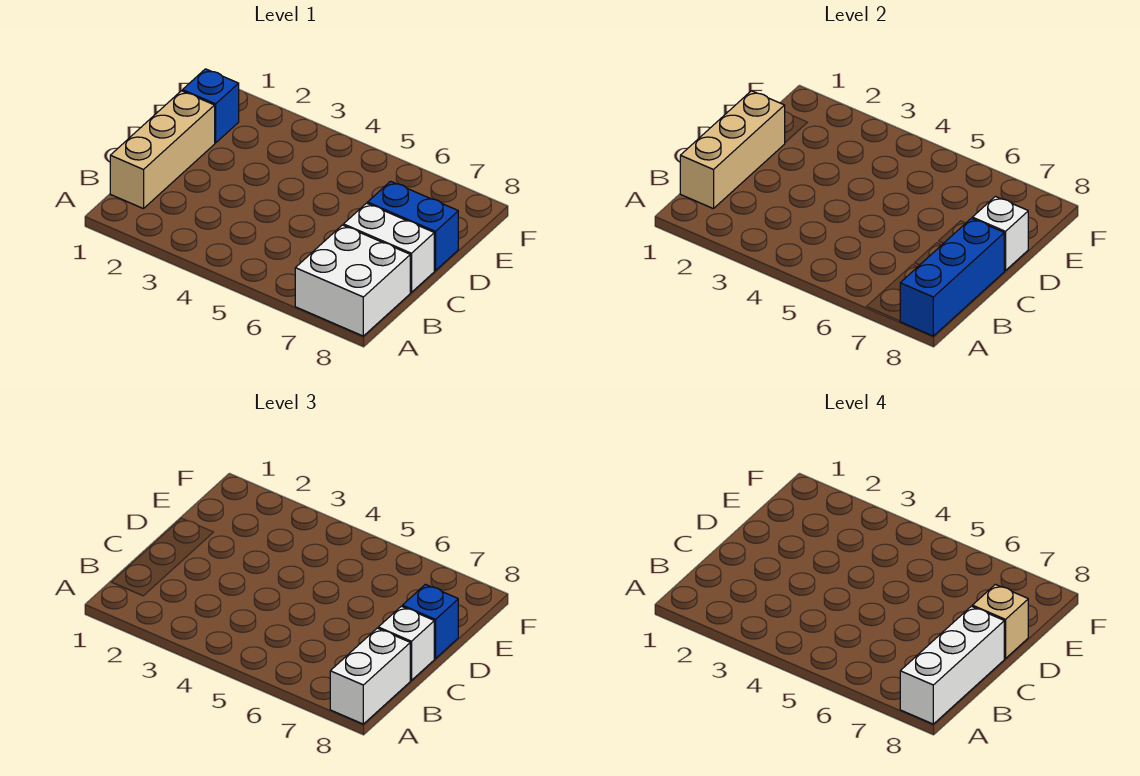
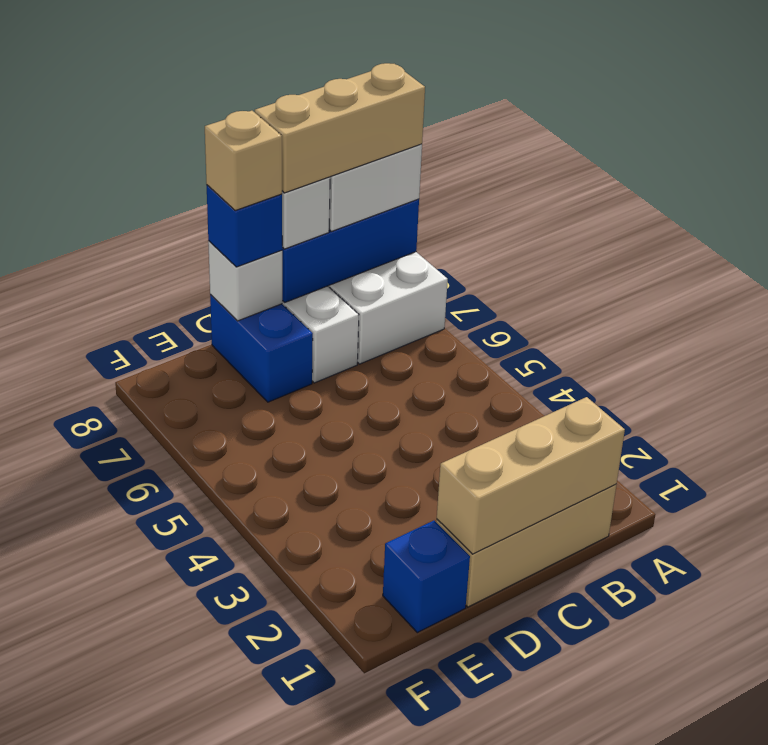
white 1x3 brick [900,606,1004,724] -> tan 1x3 brick [255,63,425,193]

